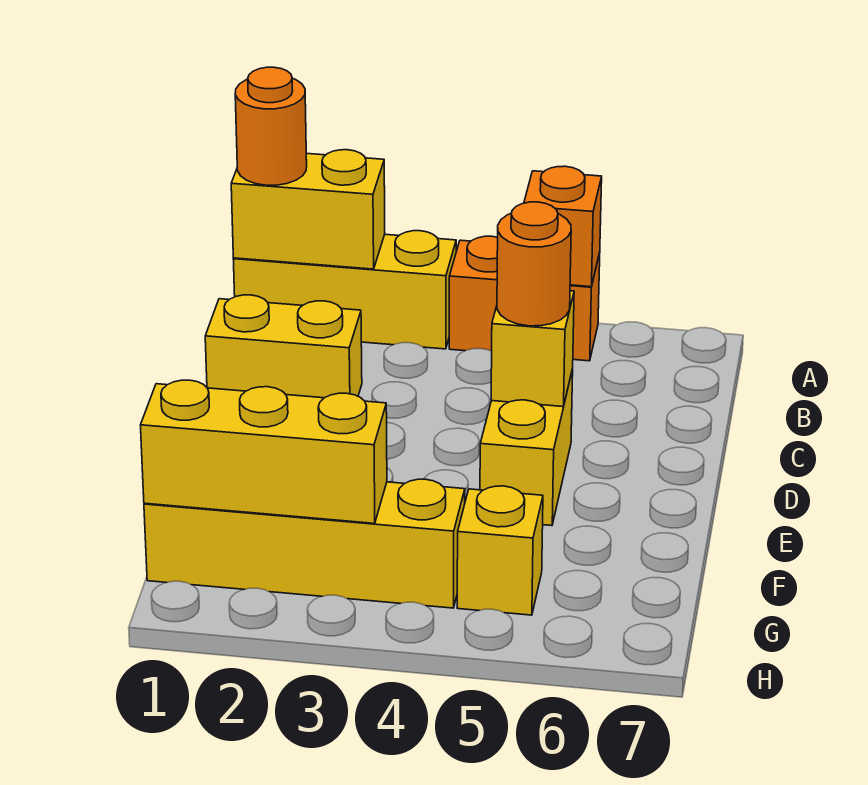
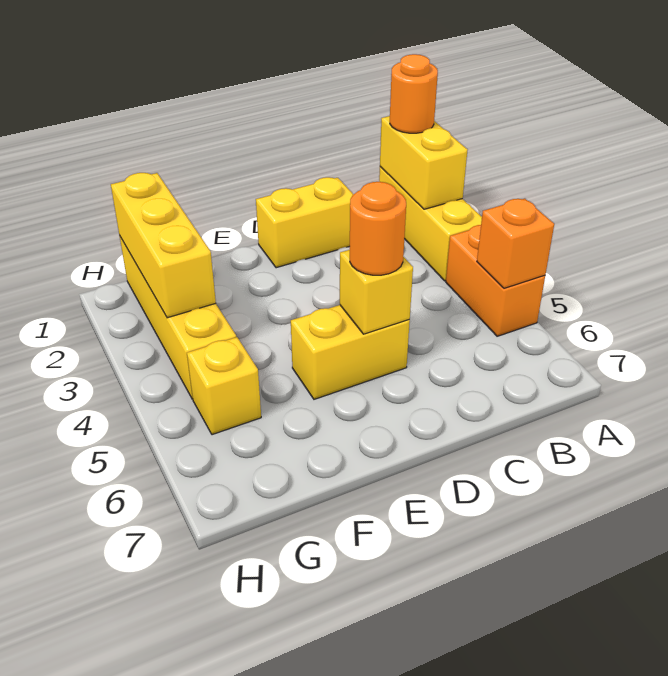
yellow 1x2 brick [205,295,362,398] -> yellow 1x2 brick turned to [256,177,353,268]

